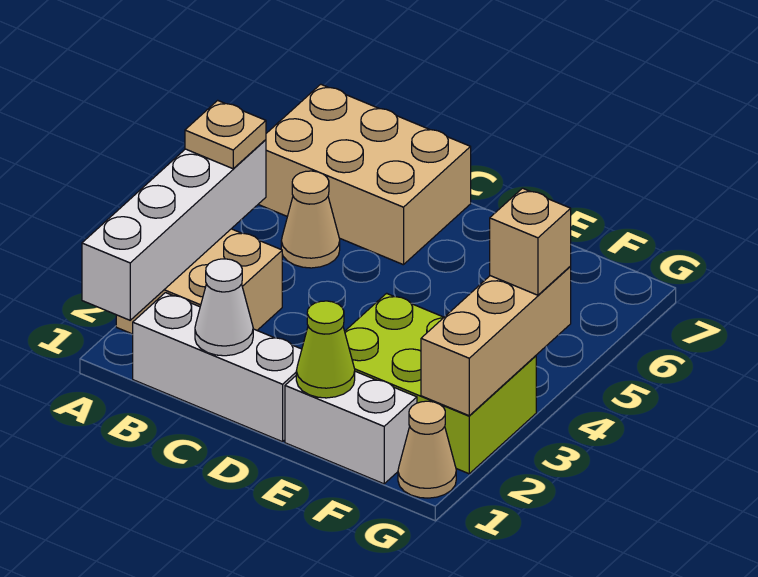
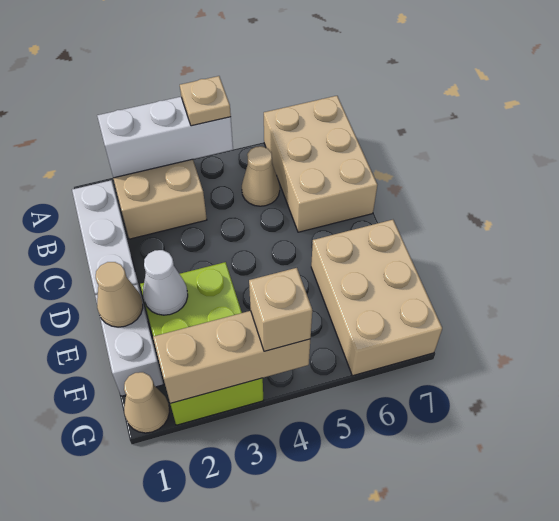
white 1x4 brick [82,140,266,320] -> white 1x3 brick [97,97,233,178]
white 1x1 cone [195,259,253,356] -> white 1x1 cone moved to [143,250,188,315]
lime 1x1 cone [296,301,355,398] -> tan 1x1 cone [96,262,143,327]
none -> tan 2x3 brick [311,220,442,376]

